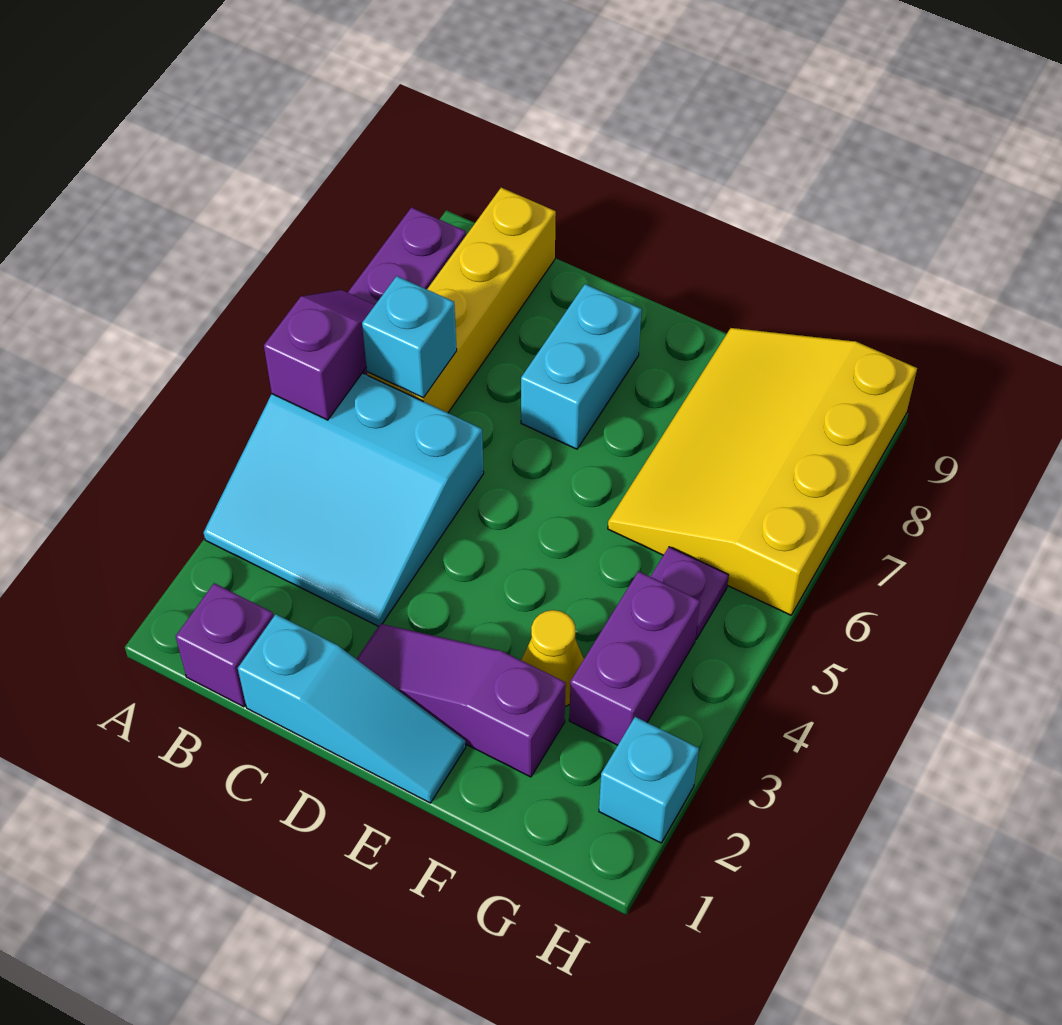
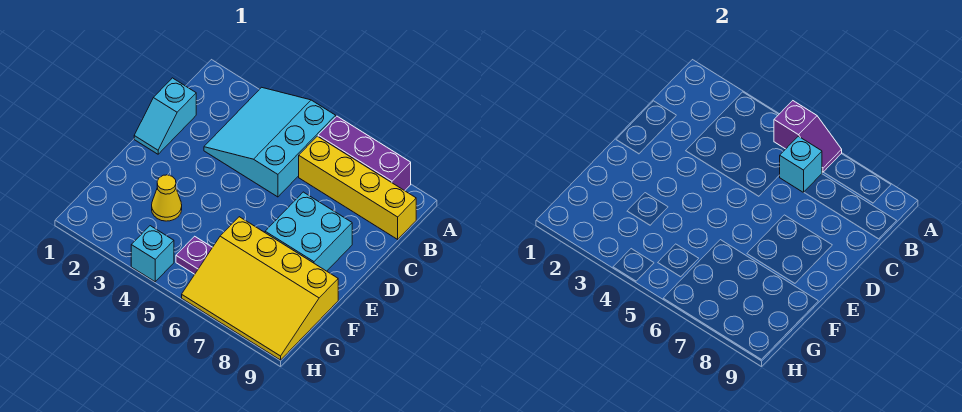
purple 1x1 brick [176,583,273,707] -> none
cyan 1x3 slope [238,614,466,803] -> cyan 1x2 slope [134,78,196,154]
purple 1x3 slope [357,624,566,777] -> none
cyan 1x2 brick [521,284,642,449] -> cyan 2x2 brick [265,192,352,271]
yellow 3x4 slope [608,328,917,615] -> yellow 3x4 slope turned to [182,217,338,360]
purple 1x2 brick [569,571,700,745] -> none
cyan 1x1 brick [599,717,699,843] -> cyan 1x1 brick moved to [131,226,174,282]

